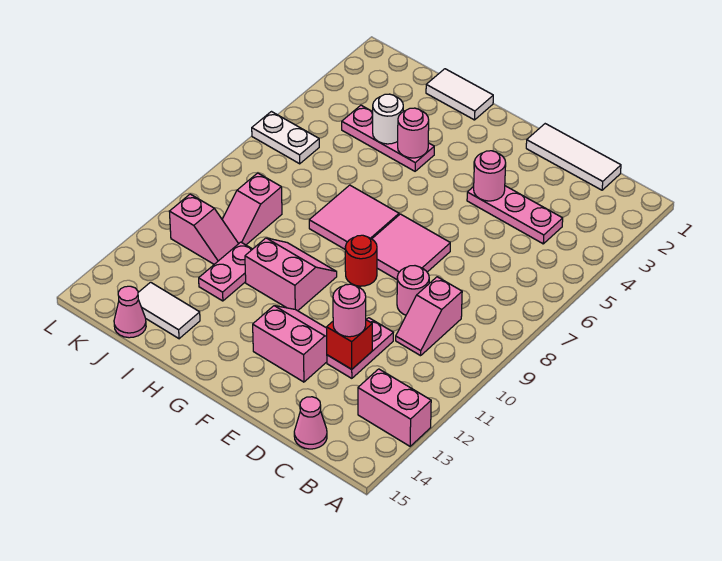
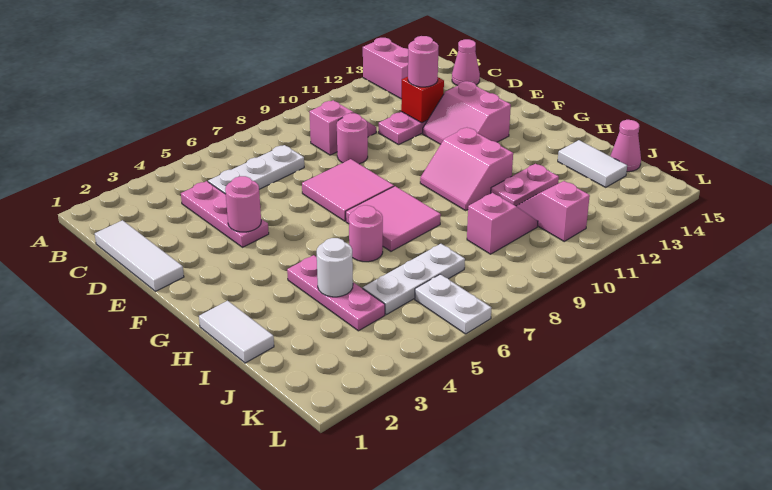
none -> white 1x3 plate [208,145,304,194]
red 1x1 round brick [345,235,377,286] -> none
pink 1x1 round brick [398,108,429,158] -> pink 1x1 round brick moved to [349,205,383,262]
none -> white 1x3 plate [363,244,465,315]

